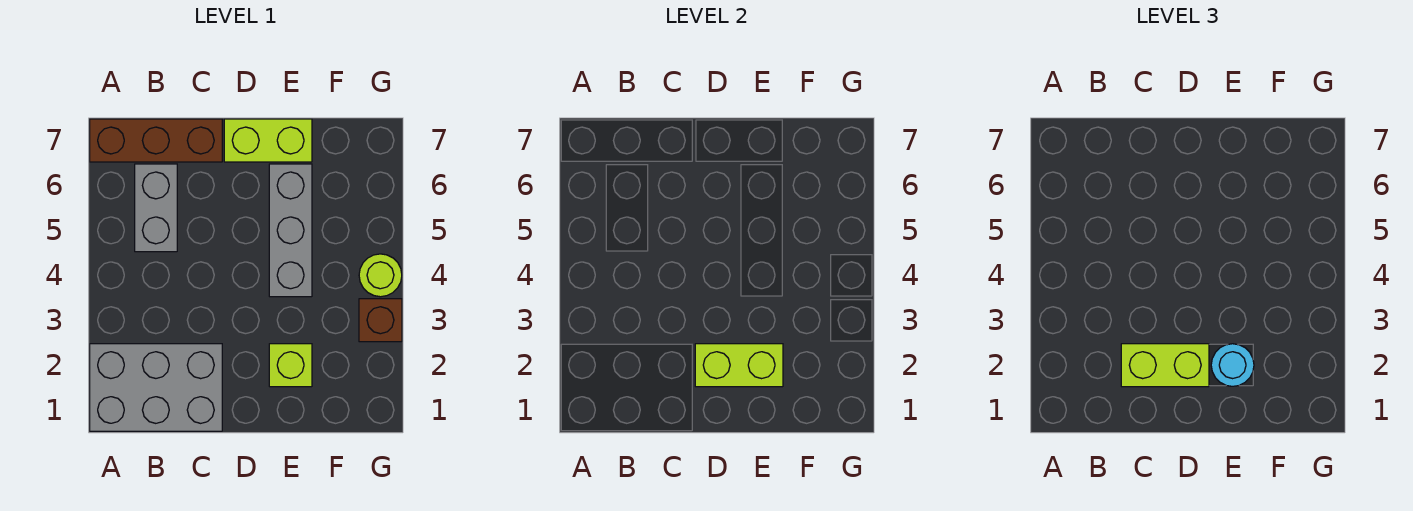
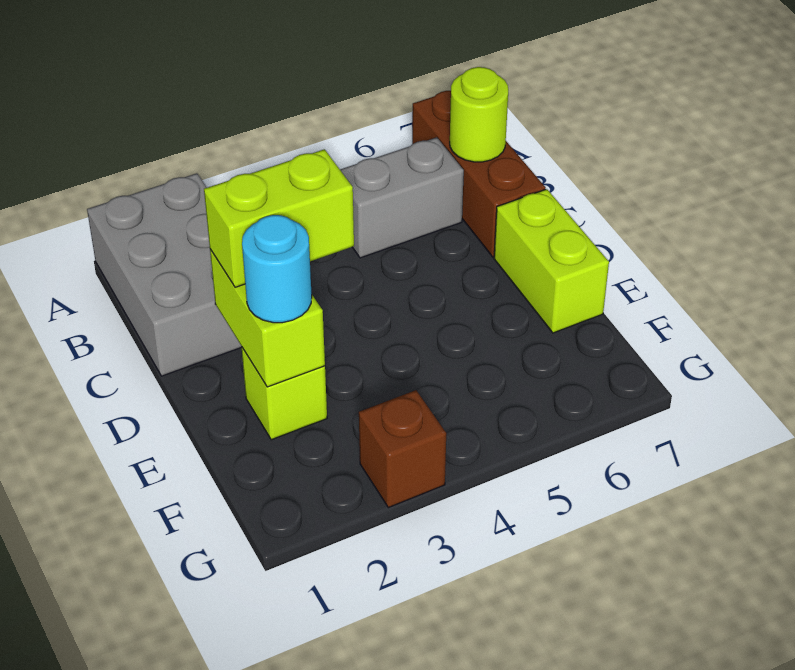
lime 1x2 brick [1121,344,1209,387] -> lime 1x2 brick turned to [204,149,354,287]
grey 1x3 brick [269,164,312,297] -> none
lime 1x1 round brick [359,254,402,297] -> lime 1x1 round brick moved to [450,67,508,162]

